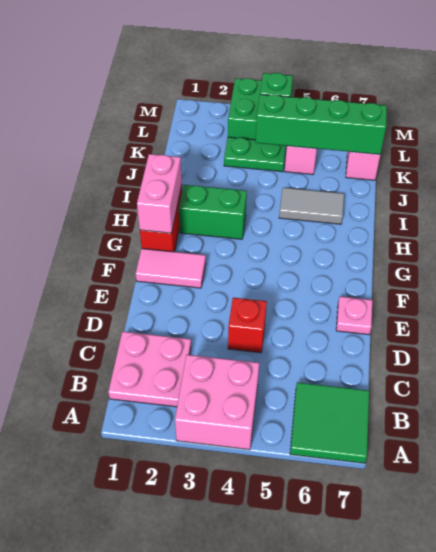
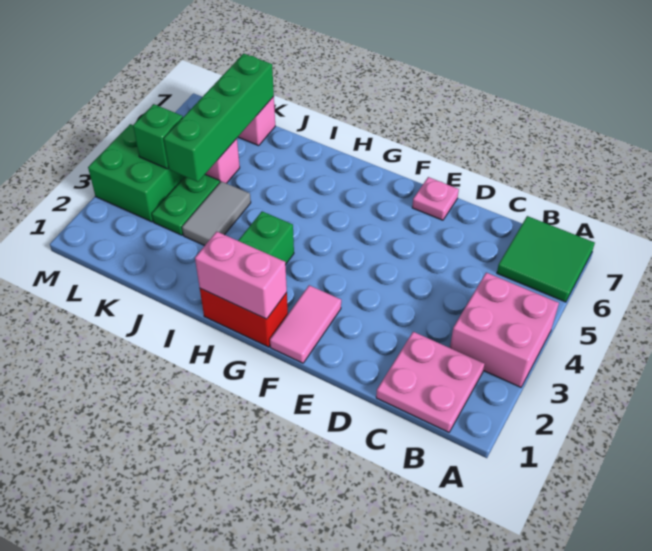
red 1x1 brick [228,298,267,353] -> none
grey 1x2 tile [279,188,344,224] -> grey 1x2 tile moved to [182,181,251,246]

